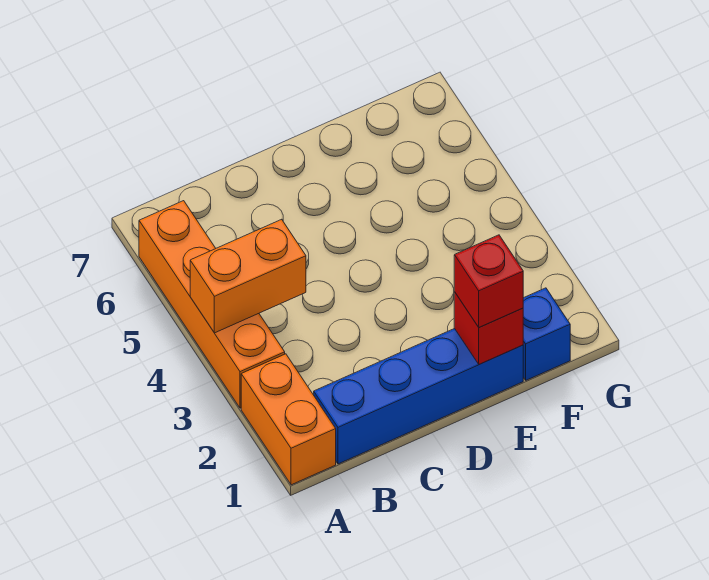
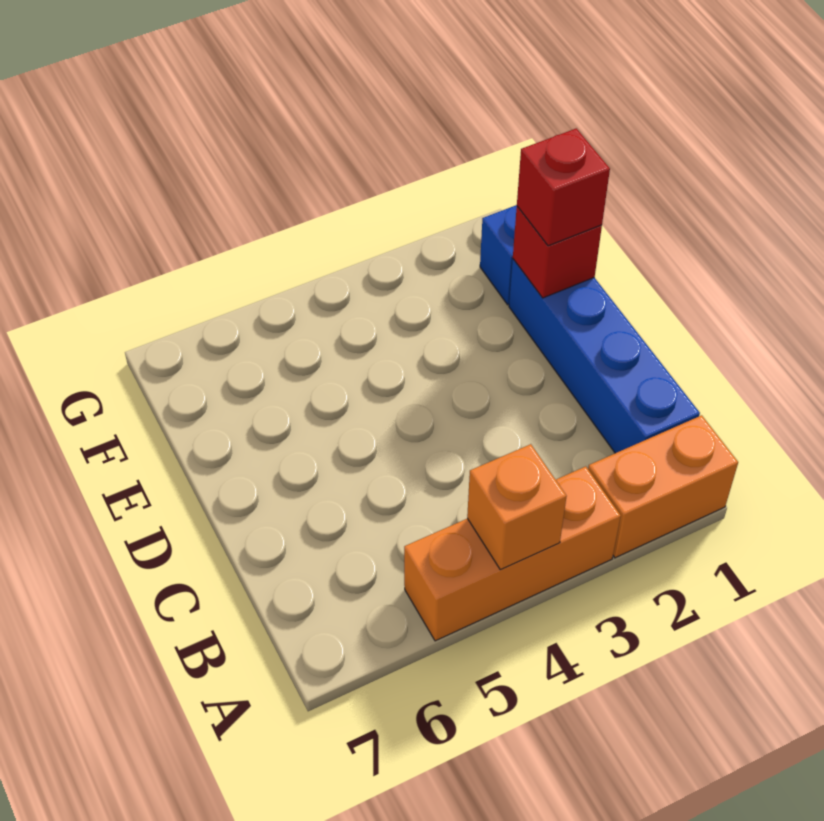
orange 1x4 brick [139,201,285,408] -> orange 1x3 brick [404,466,621,641]
orange 1x2 brick [190,219,306,333] -> orange 1x1 brick [467,444,567,570]

